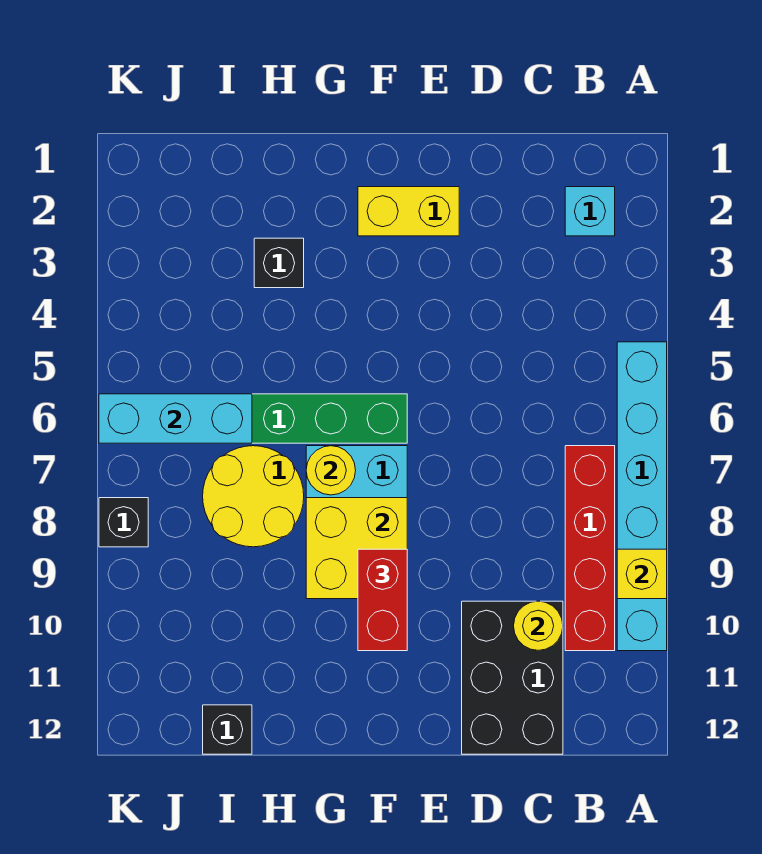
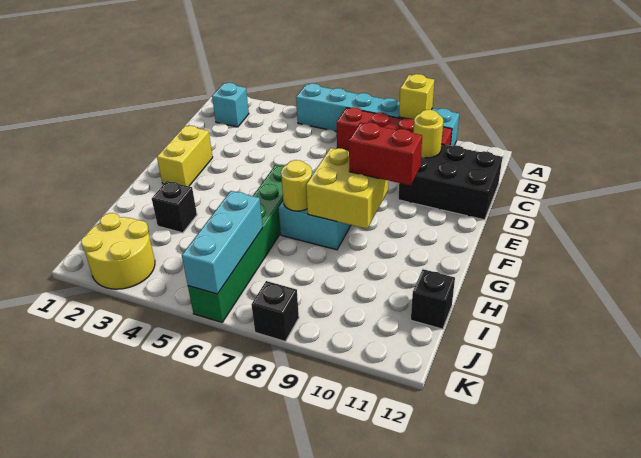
yellow 2x2 round brick [203,446,304,547] -> yellow 2x2 round brick moved to [81,213,155,289]

